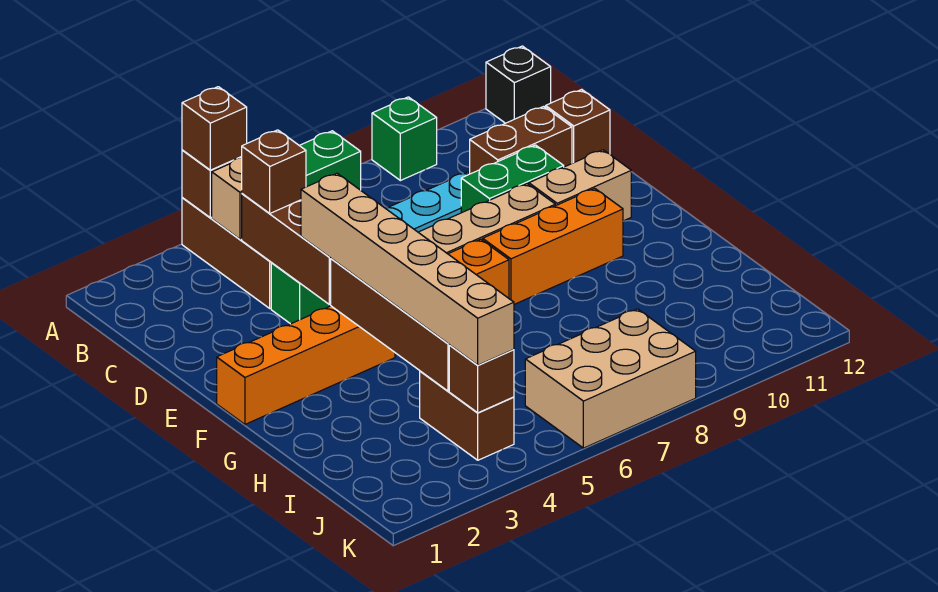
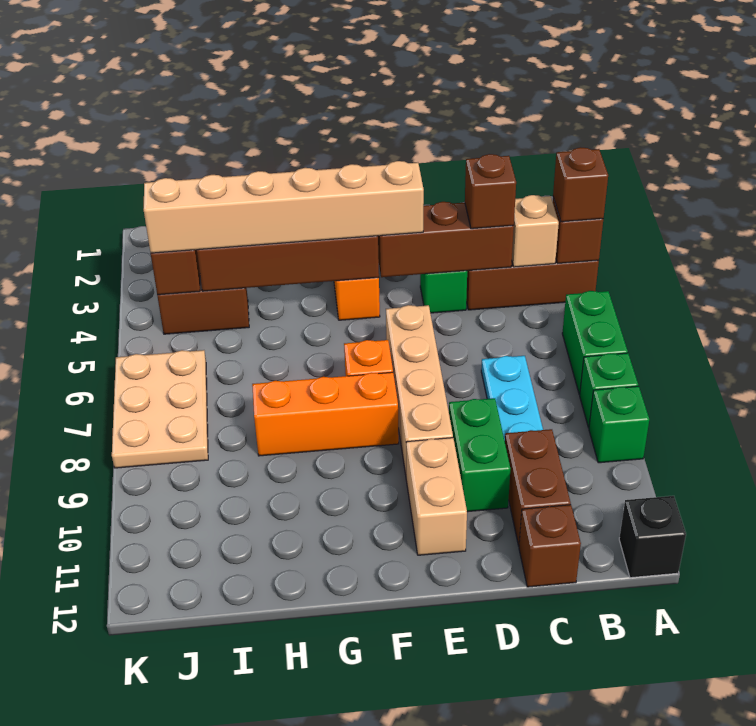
none -> green 1x1 brick [580,353,638,428]
orange 1x3 brick [483,188,623,304] -> orange 1x3 brick turned to [252,372,399,456]
tan 2x3 brick [525,309,696,448] -> tan 2x3 plate [112,350,208,468]

